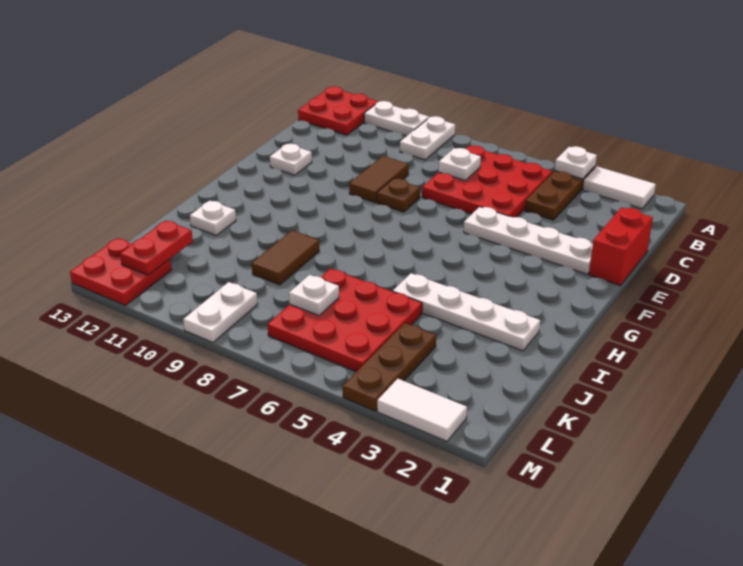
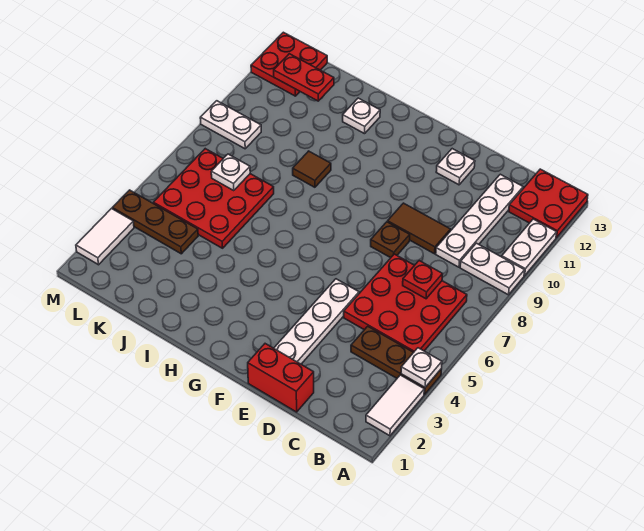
white 1x1 plate [439,148,481,181] -> red 1x1 plate [403,261,442,299]
white 1x4 plate [393,273,540,351] -> white 1x4 plate moved to [436,174,523,267]
brown 1x2 tile [252,230,319,285] -> brown 1x1 tile [293,151,331,187]

